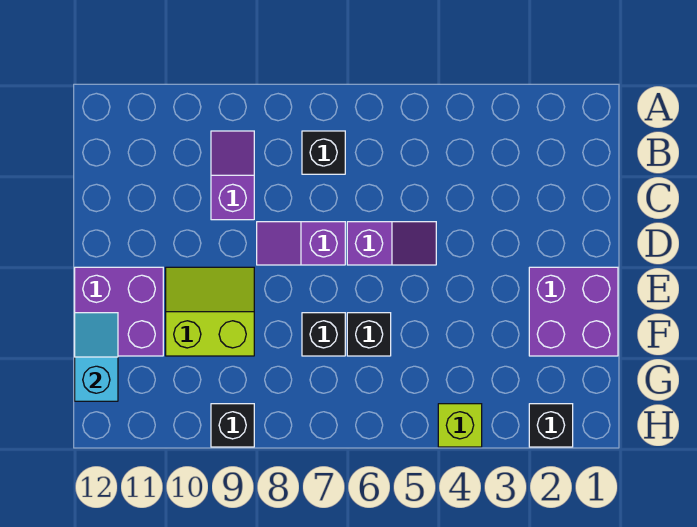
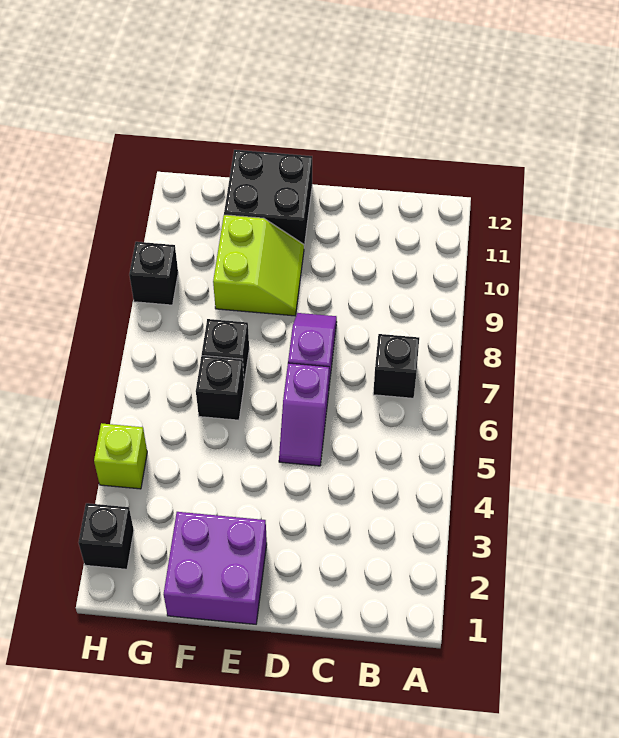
purple 1x2 slope [211,131,254,220] -> none
purple 2x2 brick [75,267,163,356] -> black 2x2 brick [224,150,312,246]
cyan 1x2 slope [75,313,118,401] -> none

